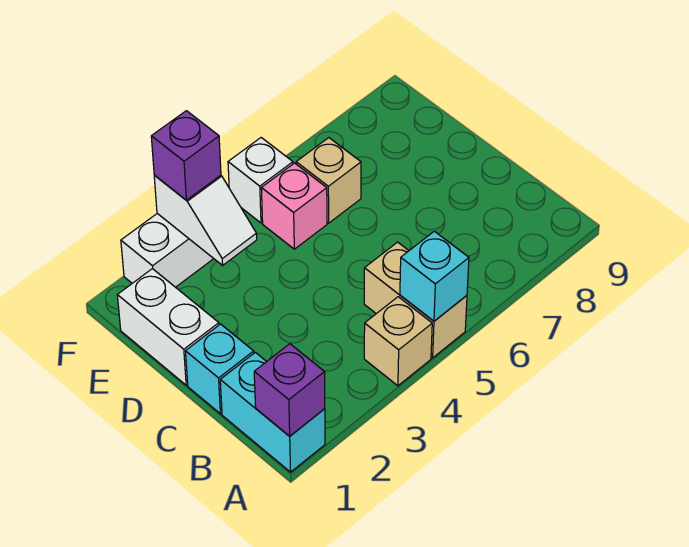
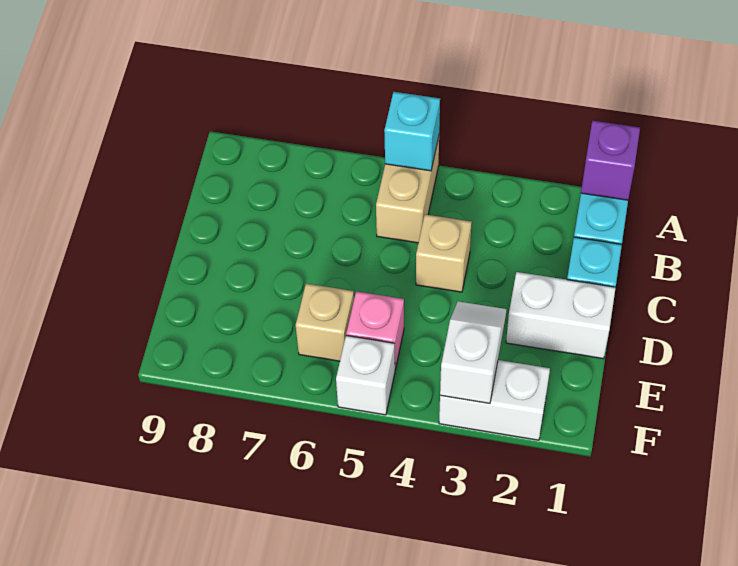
tan 1x1 brick [364,297,432,386] -> tan 1x1 brick moved to [416,214,472,292]
white 1x2 brick [117,269,219,385] -> white 1x2 brick turned to [506,272,616,359]
purple 1x1 brick [151,111,221,200] -> none

